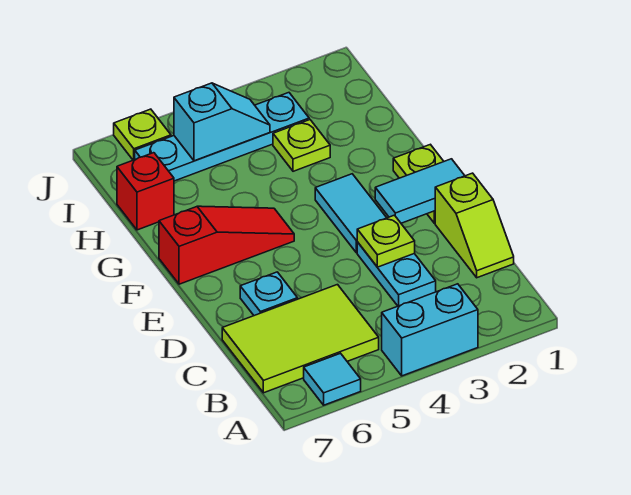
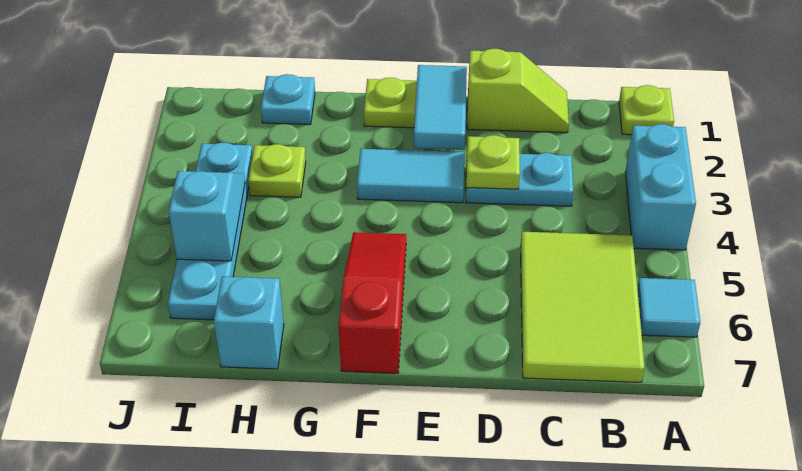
cyan 1x1 plate [240,272,298,316] -> cyan 1x1 plate moved to [261,74,315,125]
red 1x1 brick [117,153,174,230] -> cyan 1x1 brick [214,276,284,369]
lime 1x1 plate [114,109,171,160] -> lime 1x1 plate moved to [619,85,674,135]

